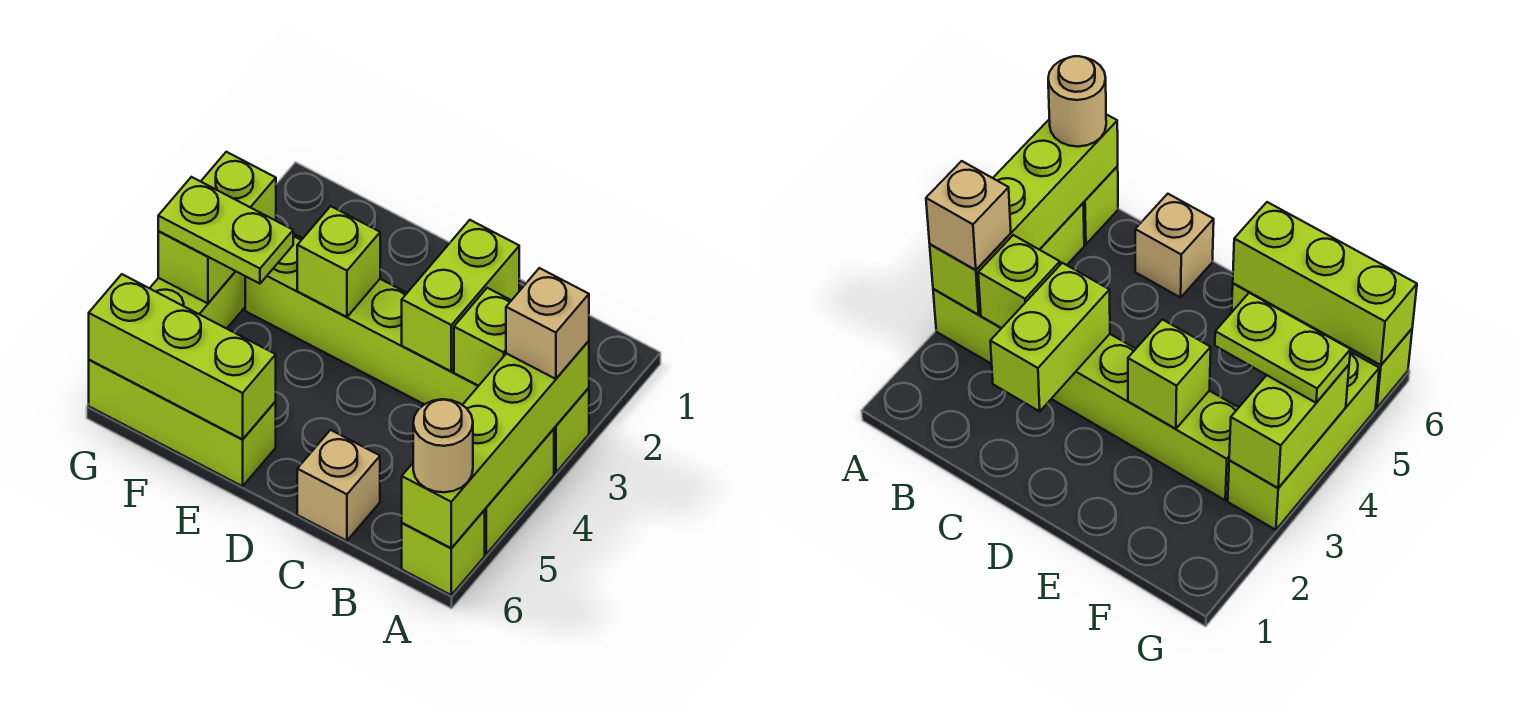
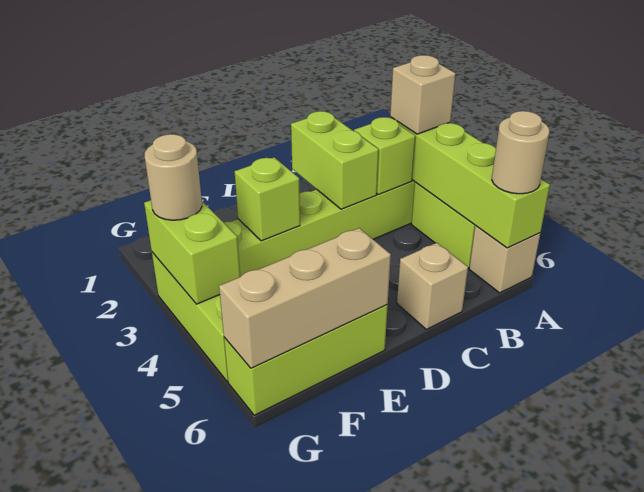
lime 1x1 brick [402,510,485,595] -> tan 1x1 brick [469,225,540,293]
lime 1x3 brick [89,274,276,439] -> tan 1x3 brick [219,228,391,368]
lime 1x2 plate [158,177,293,284] -> none
none -> tan 1x1 round brick [145,134,202,220]

